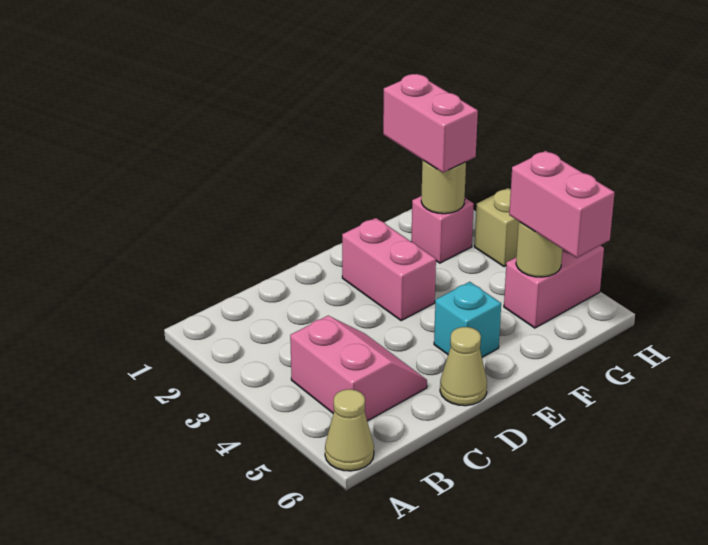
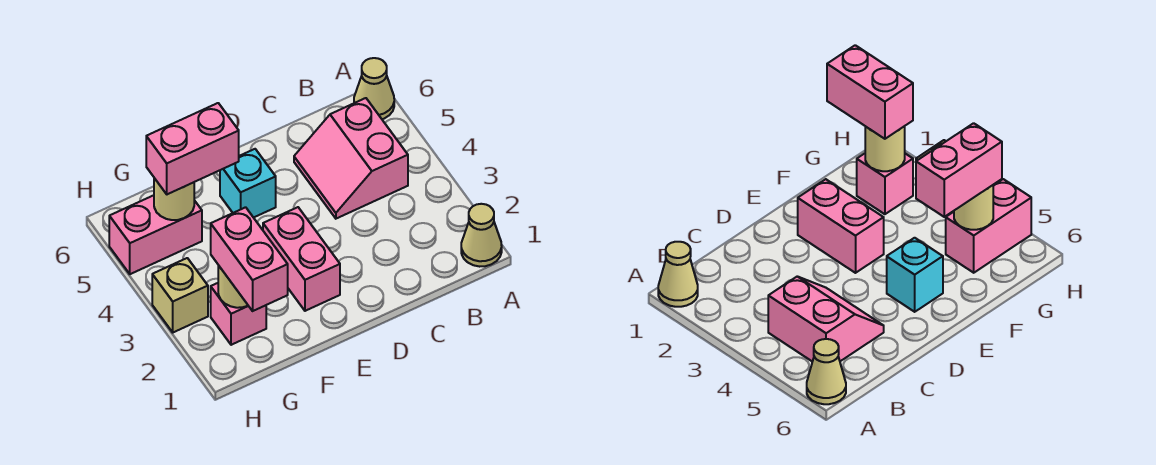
tan 1x1 cone [440,327,487,406] -> tan 1x1 cone moved to [461,204,502,267]
pink 1x2 brick [509,151,615,258] -> pink 1x2 brick turned to [146,103,239,194]

